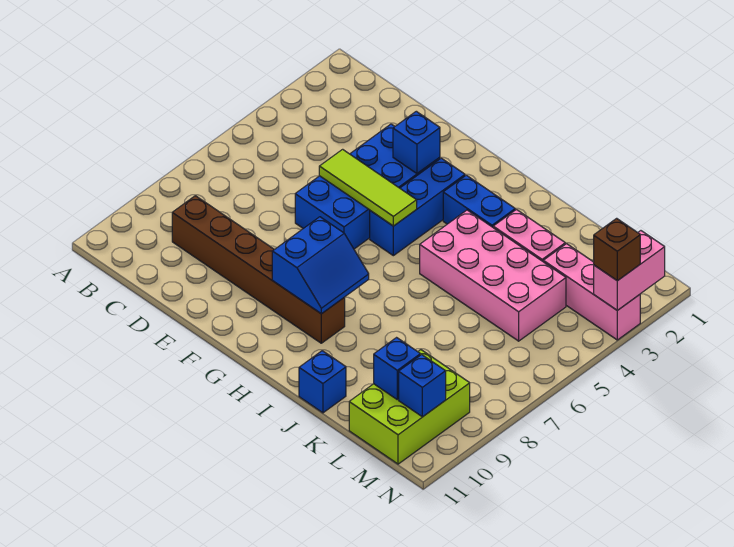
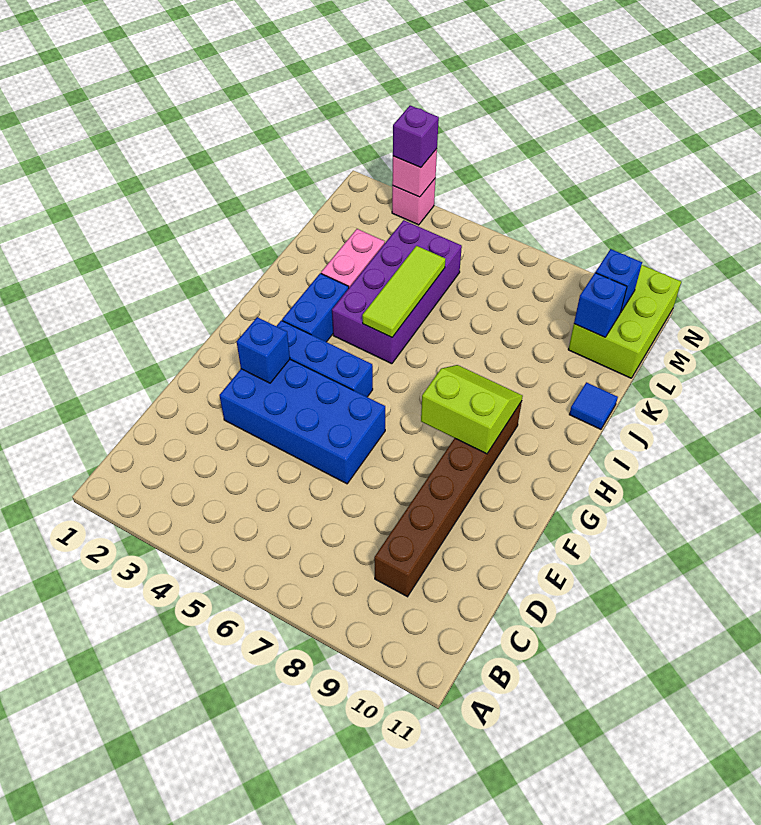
lime 1x3 tile [319,149,417,226] -> lime 1x3 tile moved to [362,246,445,337]
blue 2x2 slope [272,217,369,314] -> lime 2x2 slope [421,365,523,454]
pink 2x4 brick [420,210,566,341] -> purple 2x4 brick [332,220,462,364]
blue 1x1 brick [299,351,346,413] -> blue 1x1 tile [569,382,618,429]
pink 1x3 brick [543,244,640,340] -> pink 1x1 brick [392,178,436,225]
lime 2x3 brick [349,350,470,464] -> lime 2x3 brick turned to [568,265,681,378]
pink 1x2 brick [594,231,665,310] -> pink 1x1 brick [392,149,437,197]
brown 1x1 brick [594,218,640,281] -> purple 1x1 brick [393,105,439,168]

